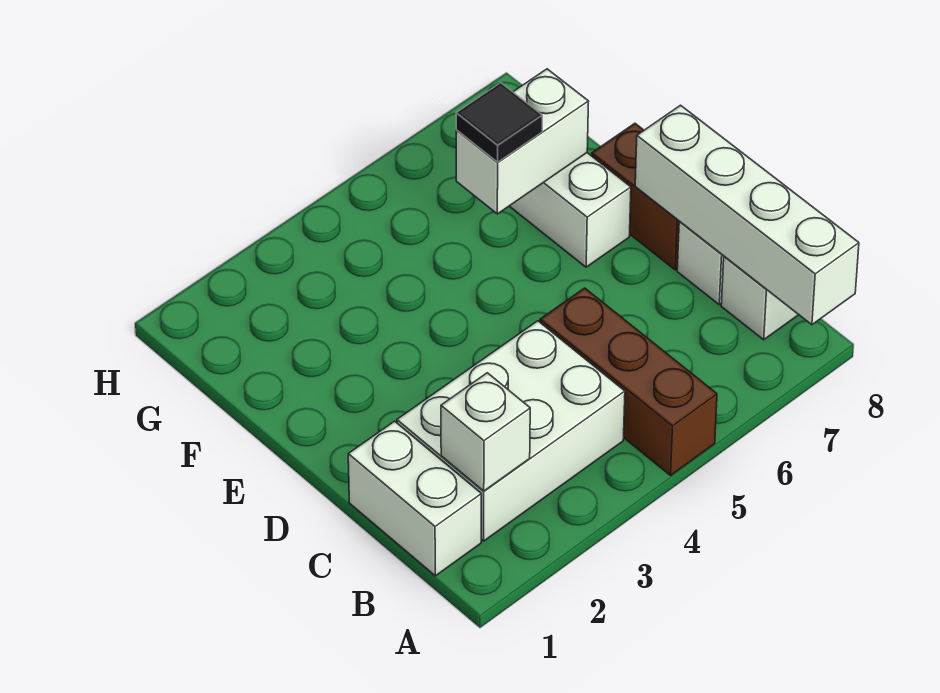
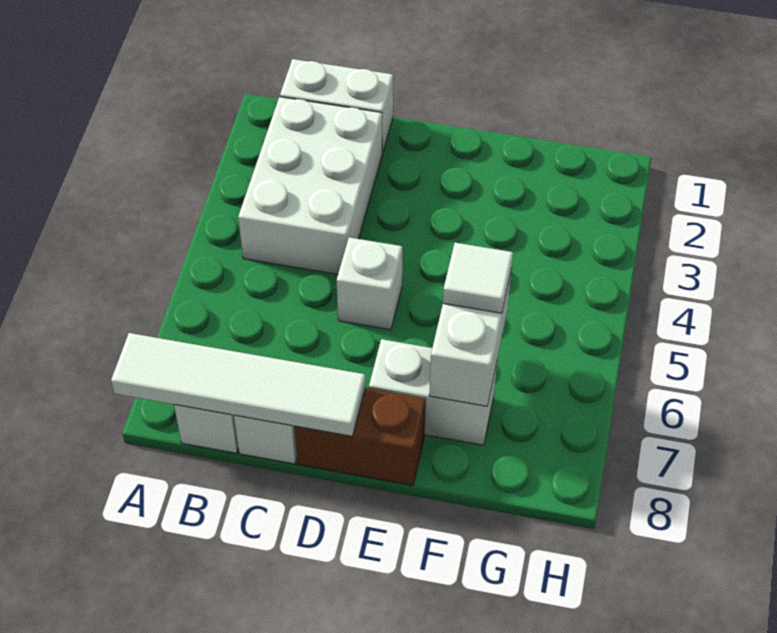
brown 1x3 brick [540,288,717,475] -> none
white 1x4 brick [635,105,859,325] -> white 1x4 tile [111,333,365,436]
white 1x1 brick [441,373,530,491] -> white 1x1 brick moved to [337,237,402,330]
black 1x1 tile [456,83,542,162] -> white 1x1 tile [443,243,513,313]

